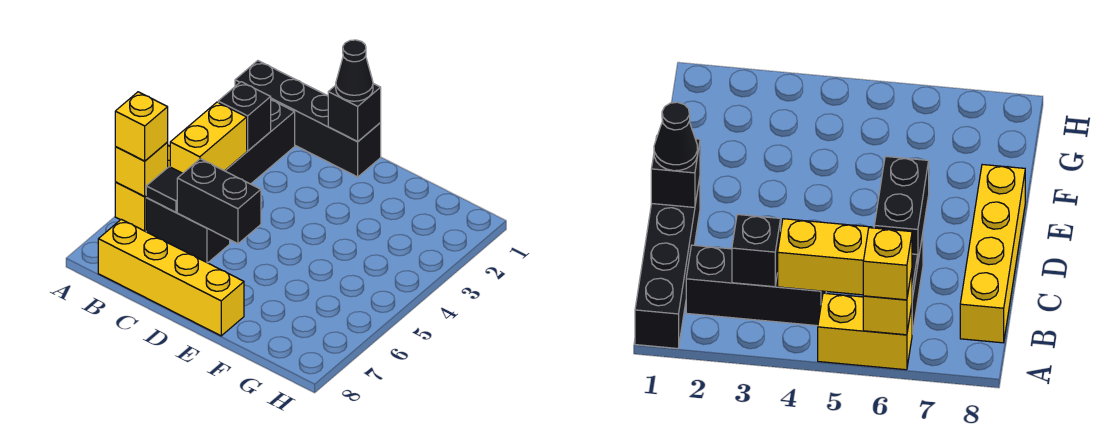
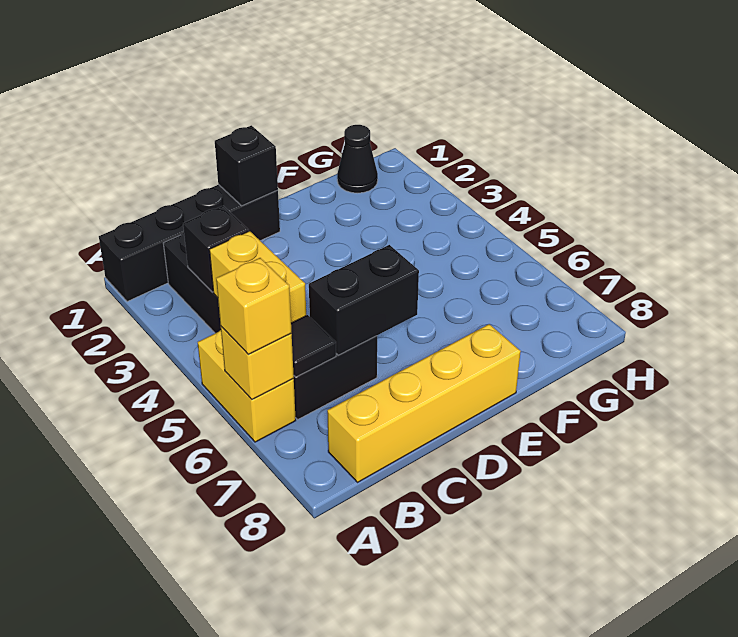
black 1x1 cone [336,40,373,101] -> black 1x1 cone moved to [337,125,378,193]

